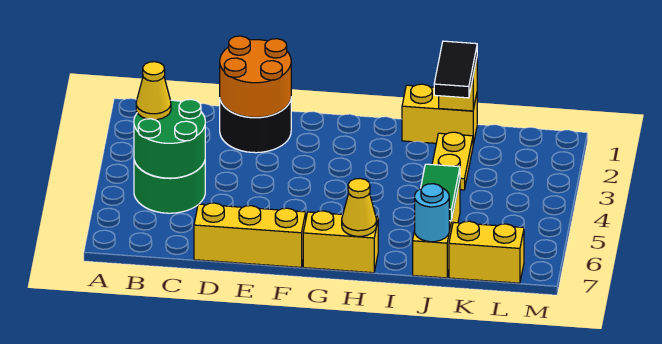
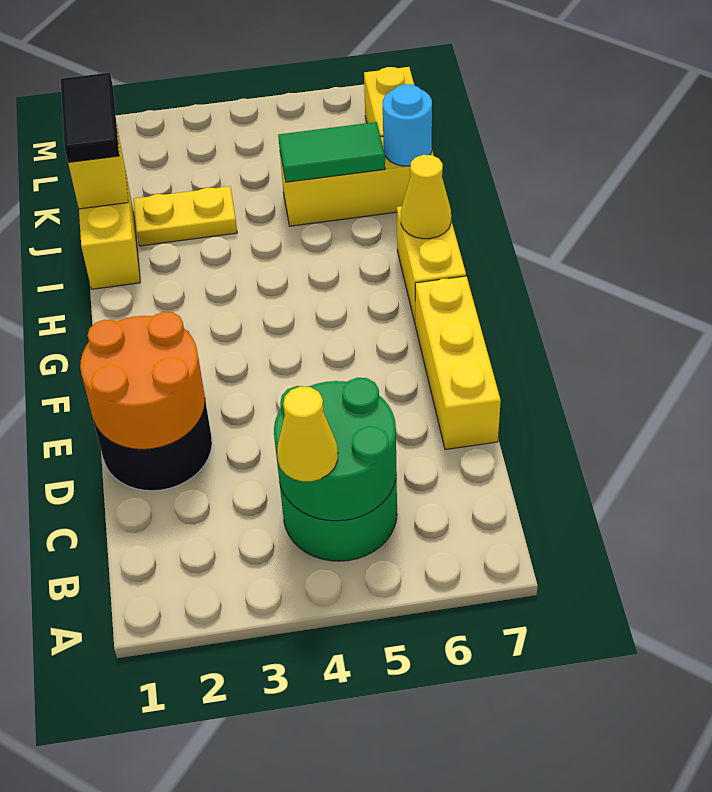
black 1x2 tile [434,41,477,98] -> black 1x2 tile turned to [61,73,119,162]

